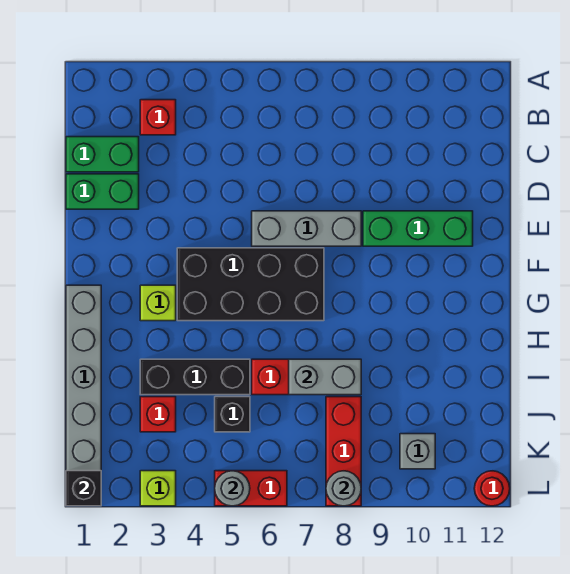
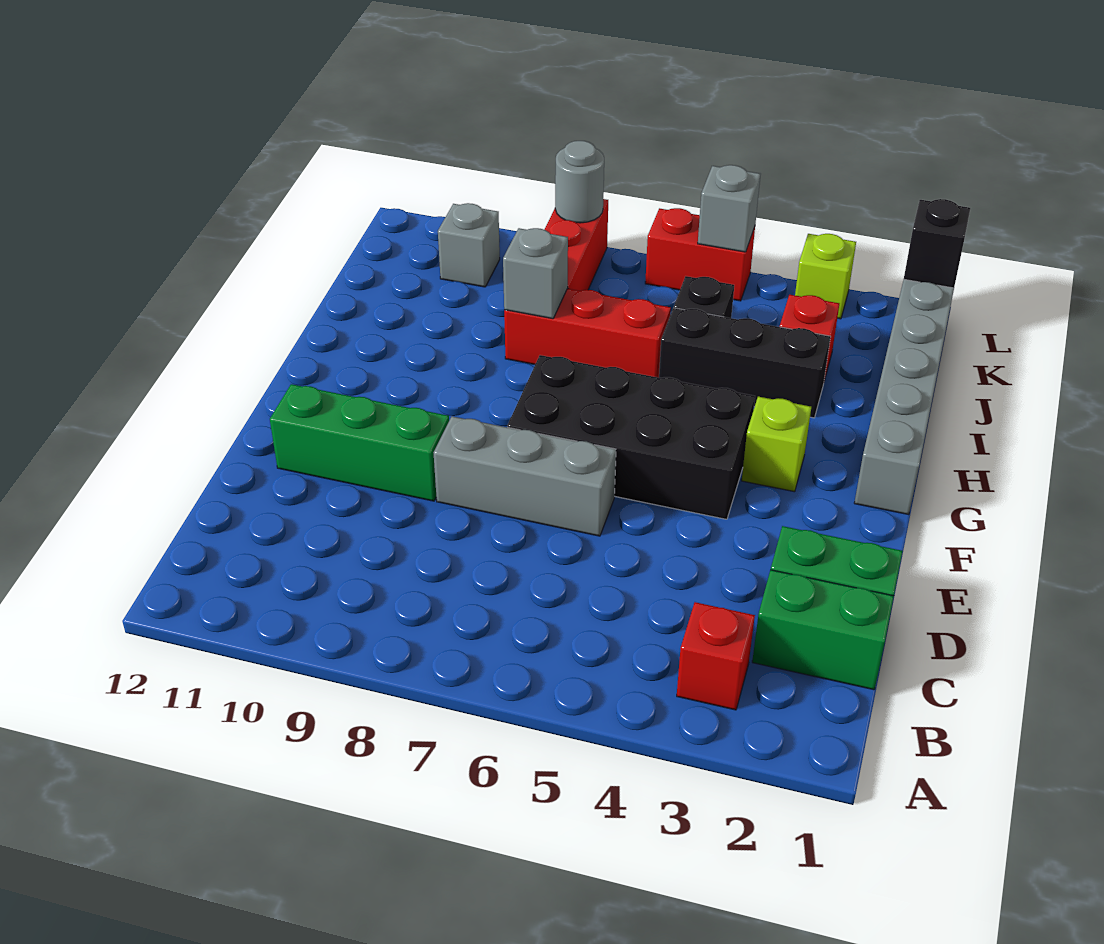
grey 1x2 brick [289,359,361,395] -> grey 1x1 brick [503,228,568,319]
grey 1x1 round brick [215,471,250,506] -> grey 1x1 brick [698,165,761,252]
red 1x1 round brick [474,471,510,506] -> none

